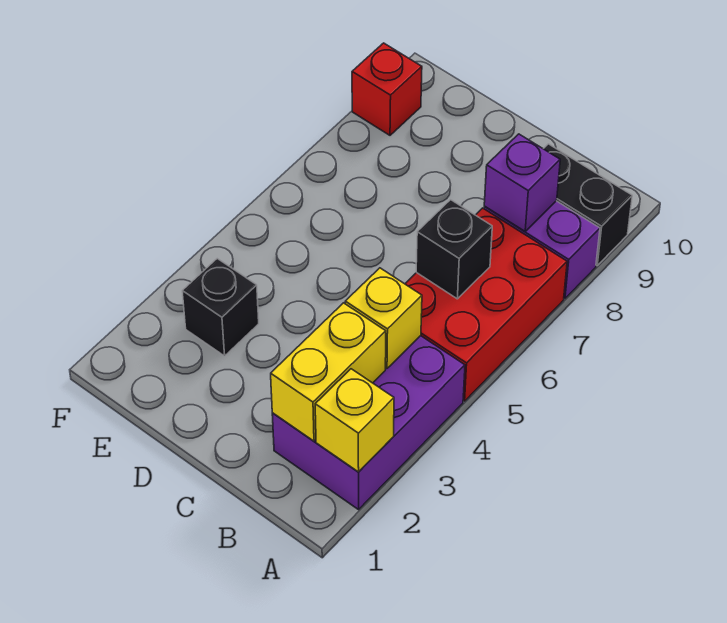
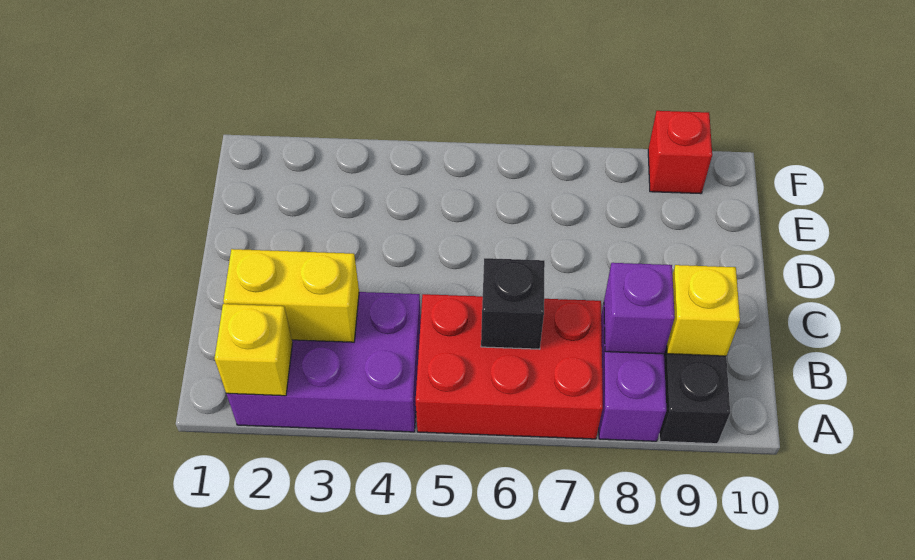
yellow 1x1 brick [345,268,422,369] -> yellow 1x1 brick moved to [667,265,740,356]
black 1x1 brick [182,259,259,356] -> none

